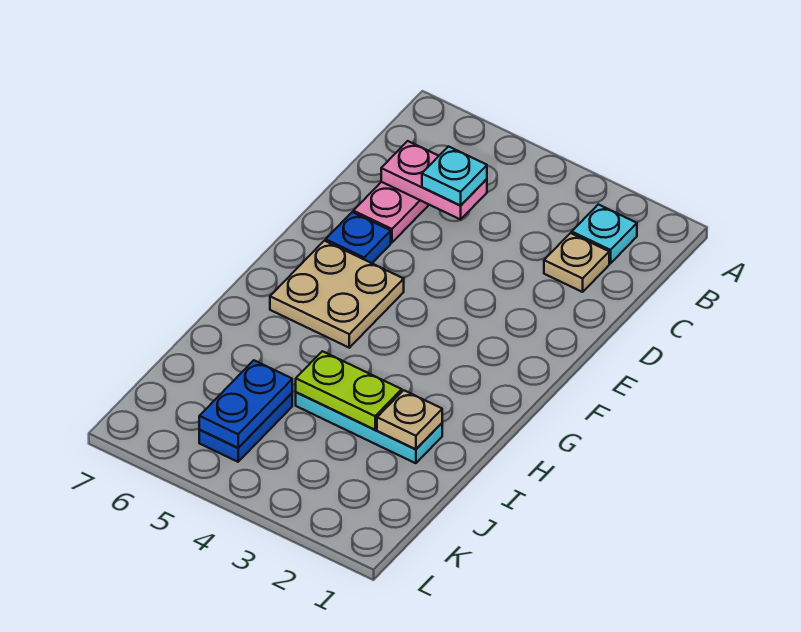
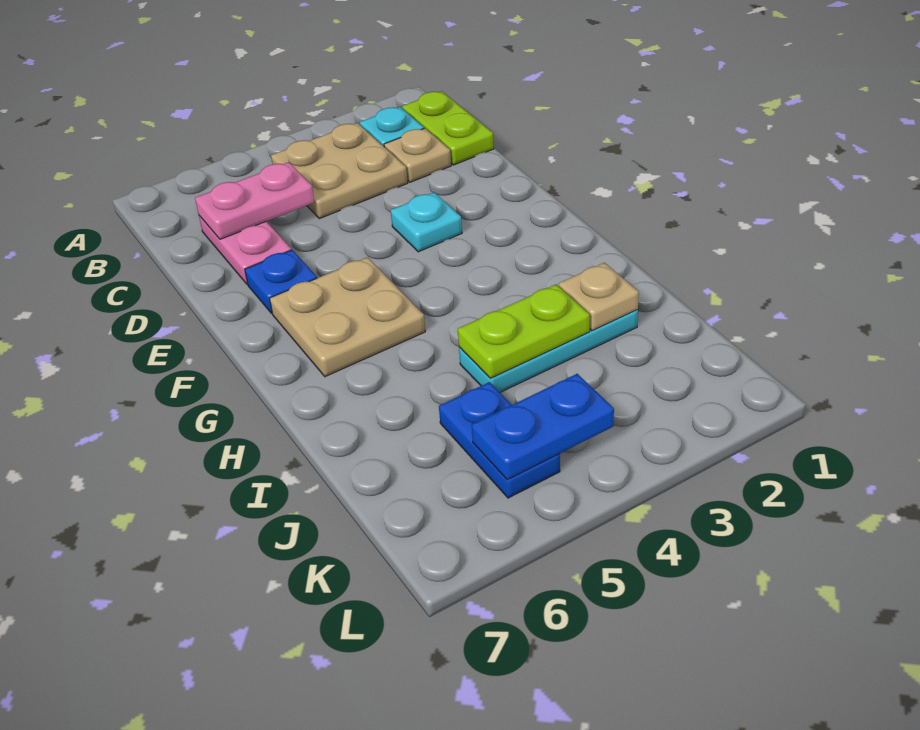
none -> lime 1x2 plate [402,91,494,165]
none -> tan 2x2 plate [271,123,408,219]
cyan 1x1 plate [422,146,487,205] -> cyan 1x1 plate moved to [391,192,462,252]
blue 1x2 plate [199,360,292,448] -> blue 1x2 plate turned to [472,374,614,480]

